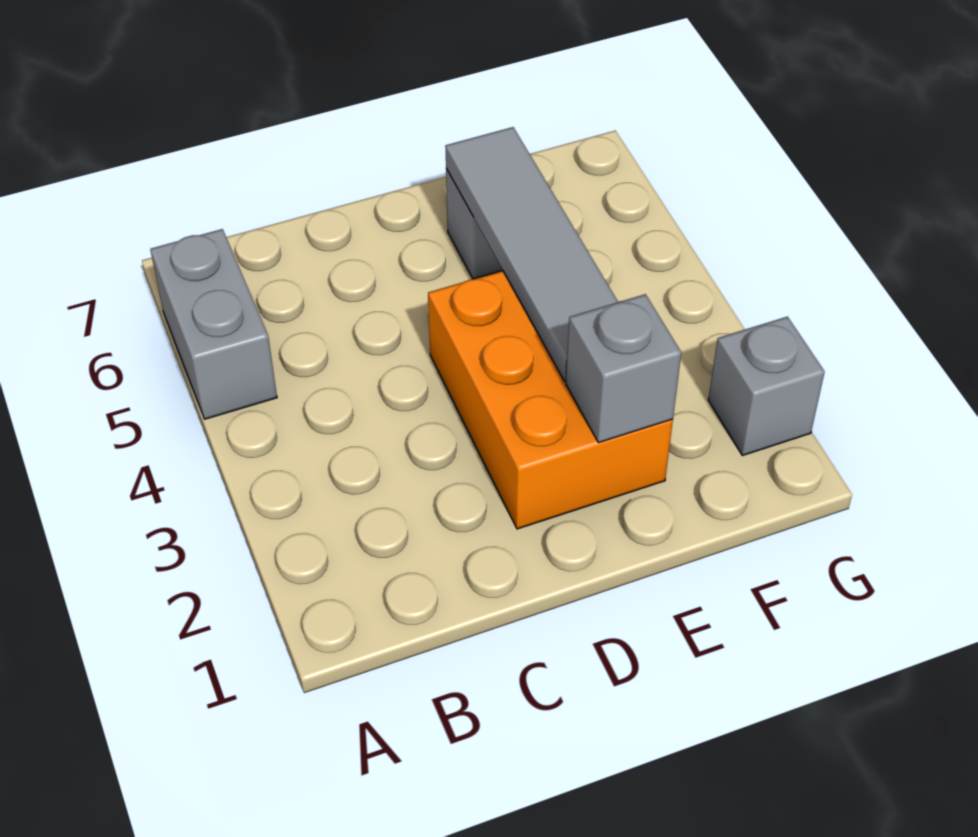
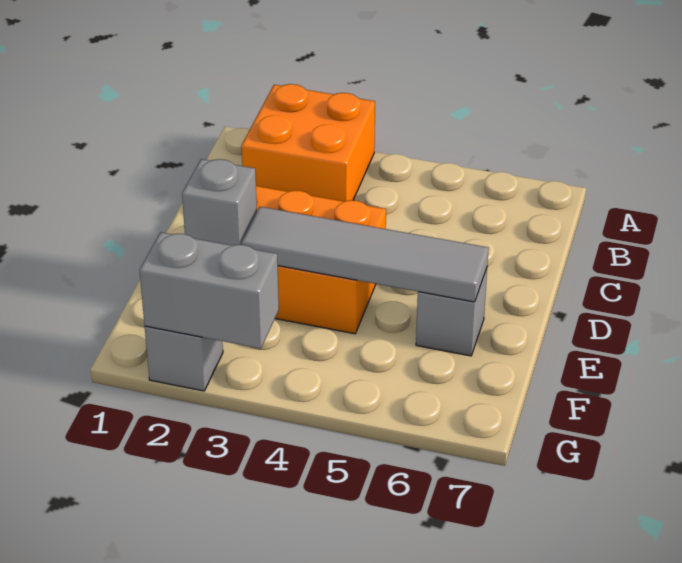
none -> orange 2x2 brick [241,84,375,201]
grey 1x2 brick [150,229,277,419] -> grey 1x2 brick moved to [140,232,279,349]

